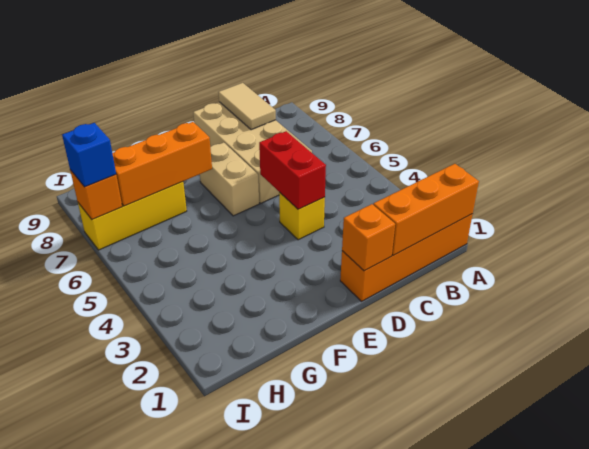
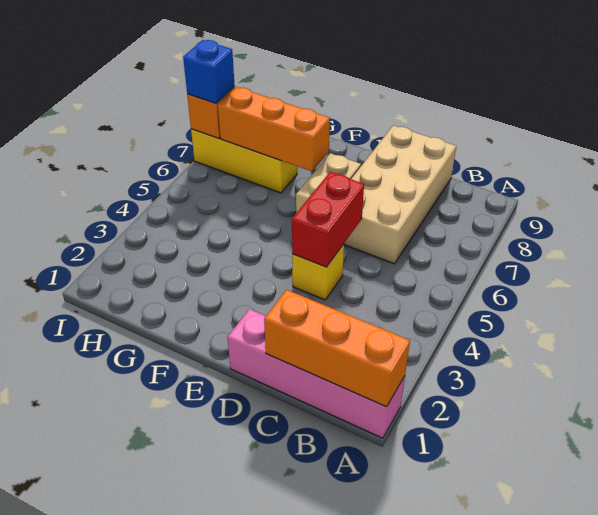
orange 1x4 brick [340,214,473,301] -> pink 1x4 brick [228,309,405,438]
tan 1x2 tile [218,83,276,130] -> none
orange 1x1 brick [342,204,395,271] -> none

